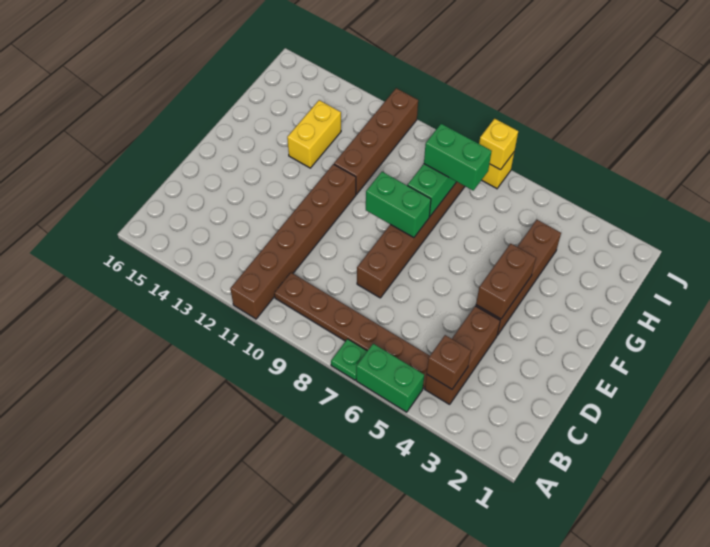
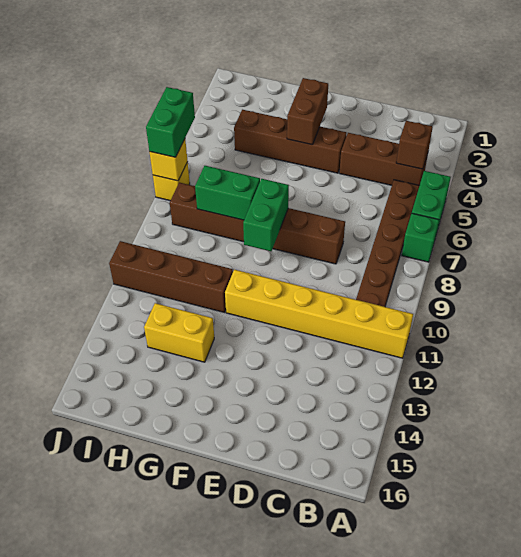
green 1x1 plate [331,339,367,380] -> green 1x1 brick [402,213,439,262]
brown 1x6 brick [230,164,356,319] -> yellow 1x6 brick [225,270,413,358]
brown 1x2 brick [476,243,536,319] -> brown 1x2 brick turned to [287,78,328,145]
green 1x2 brick [424,124,492,190] -> green 1x2 brick moved to [146,87,195,157]

